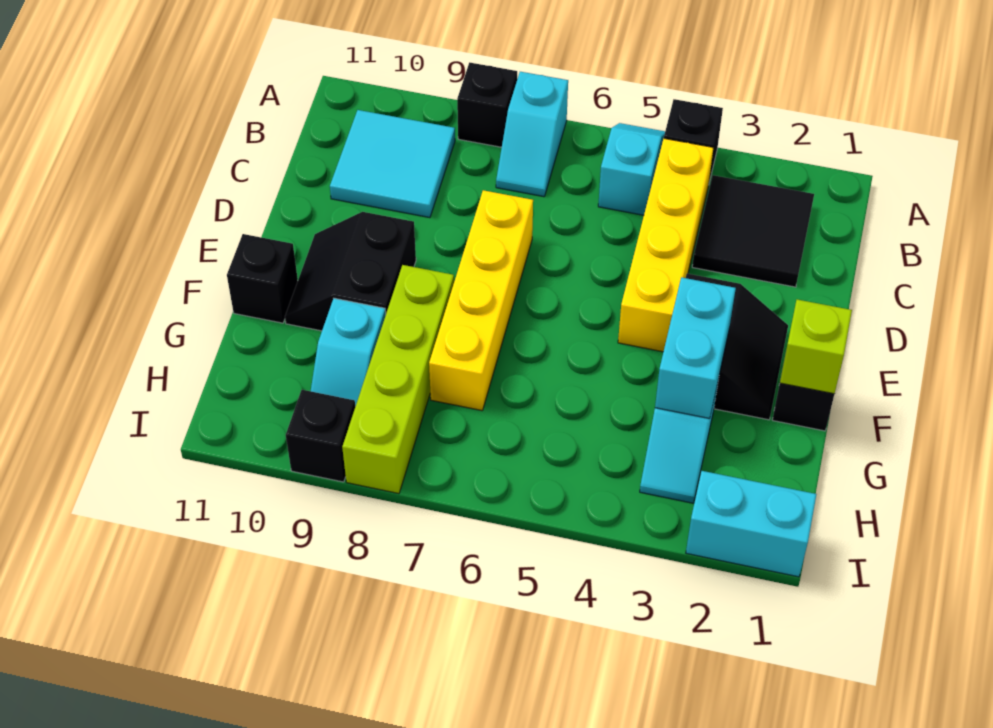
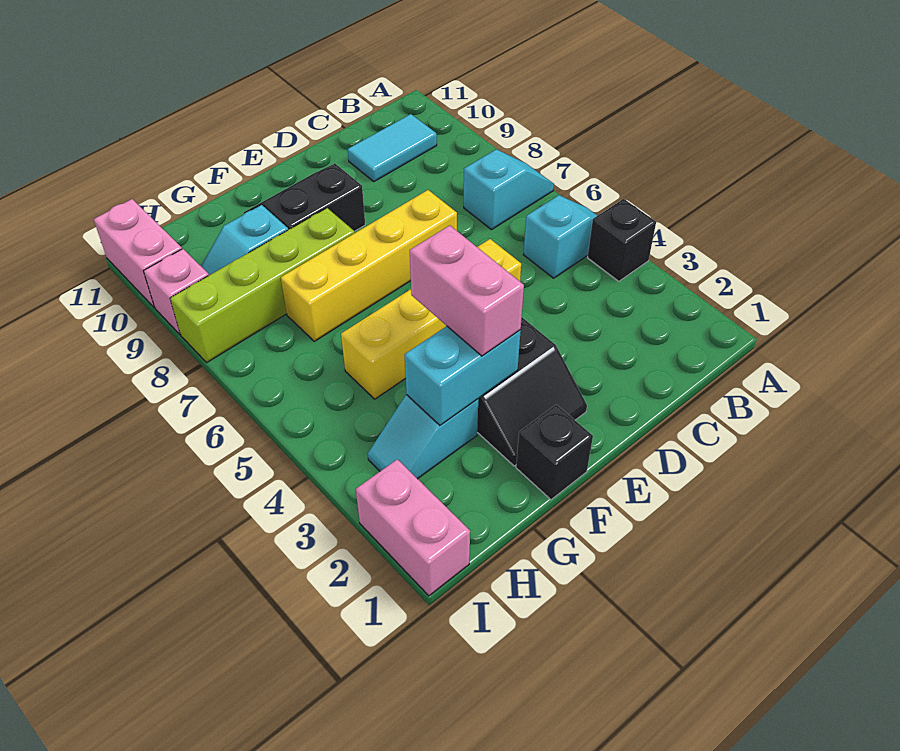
cyan 1x2 slope [496,72,568,197] -> cyan 1x2 slope turned to [464,149,554,230]
black 1x1 brick [457,62,517,147] -> none
black 2x2 tile [692,175,814,287] -> none
yellow 1x4 brick [618,139,714,352] -> yellow 1x4 brick moved to [341,239,521,399]
cyan 2x2 tile [330,110,455,218] -> cyan 1x2 tile [348,114,437,181]
lime 1x1 brick [780,300,852,394] -> none
none -> pink 1x2 brick [410,225,524,356]
black 1x1 brick [227,234,298,323] -> none
cyan 1x2 brick [686,471,817,577] -> pink 1x2 brick [356,459,470,596]
black 1x1 brick [286,390,355,482] -> pink 1x1 brick [144,249,209,334]
none -> pink 1x2 brick [94,199,182,308]

